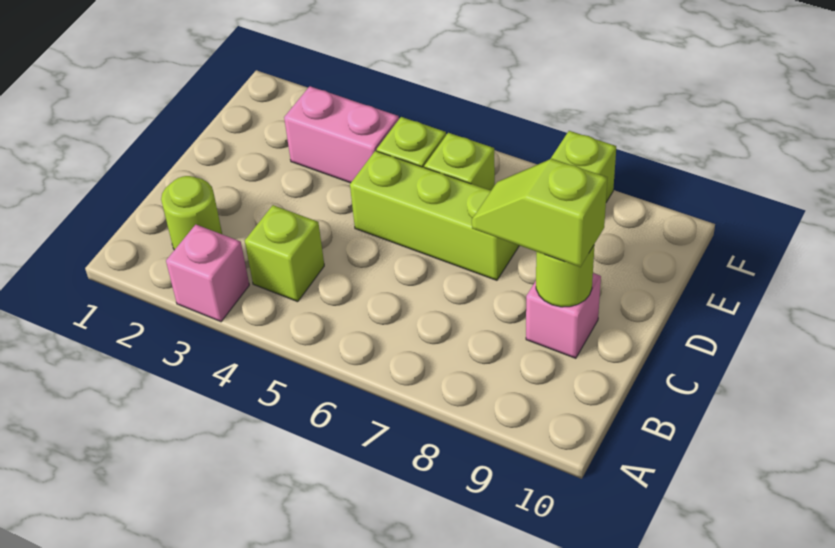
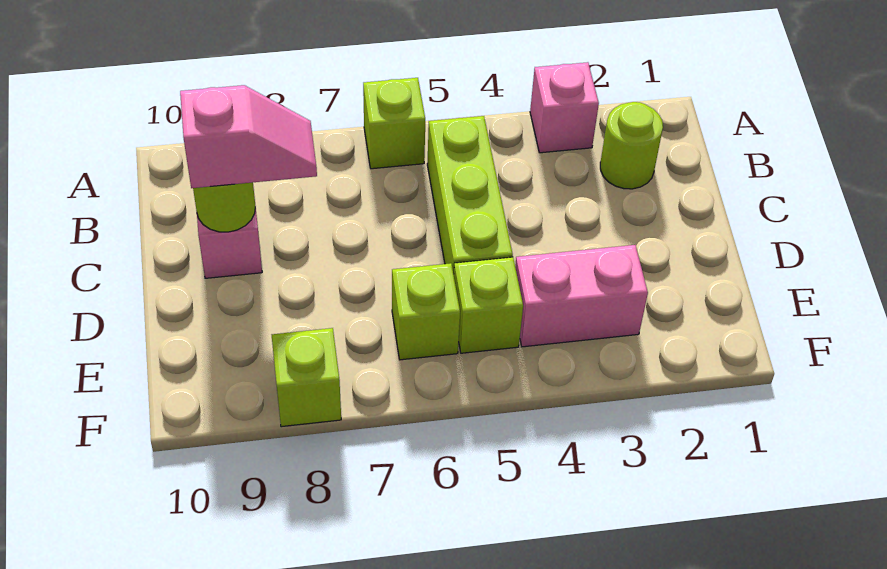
lime 1x1 brick [245,205,324,302] -> lime 1x1 brick moved to [363,78,425,169]
lime 1x2 slope [472,159,607,267] -> pink 1x2 slope [180,85,317,188]
lime 1x3 brick [350,151,519,280] -> lime 1x3 brick turned to [427,116,513,274]

